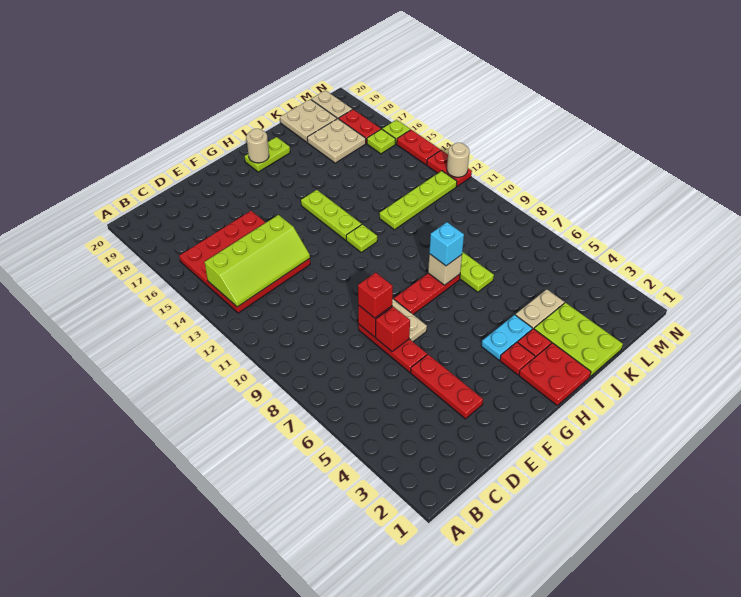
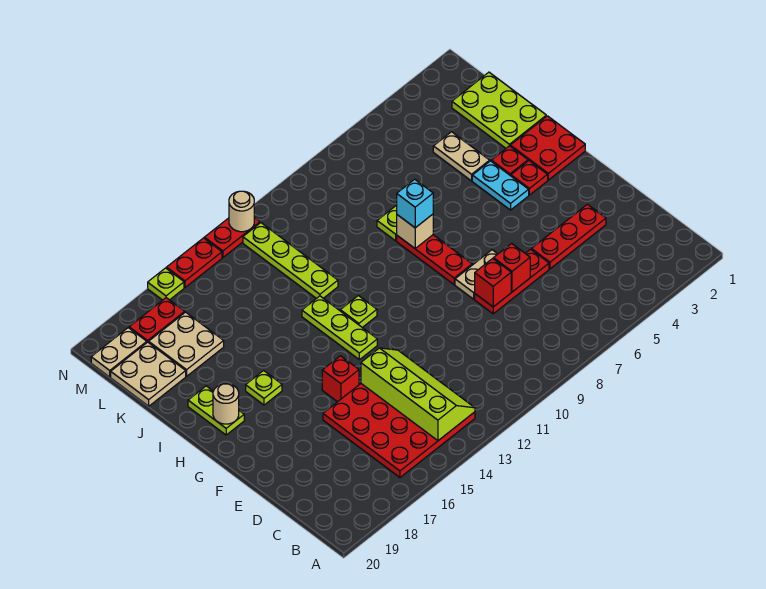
red 1x1 brick [358,272,393,318] -> red 1x1 brick moved to [322,356,359,402]
lime 1x3 plate [301,190,362,240] -> lime 1x3 plate turned to [302,296,377,360]
lime 2x3 plate [534,303,623,376] -> lime 2x3 plate turned to [452,72,546,148]
lime 1x1 plate [367,129,395,154] -> lime 1x1 plate moved to [246,371,282,405]

